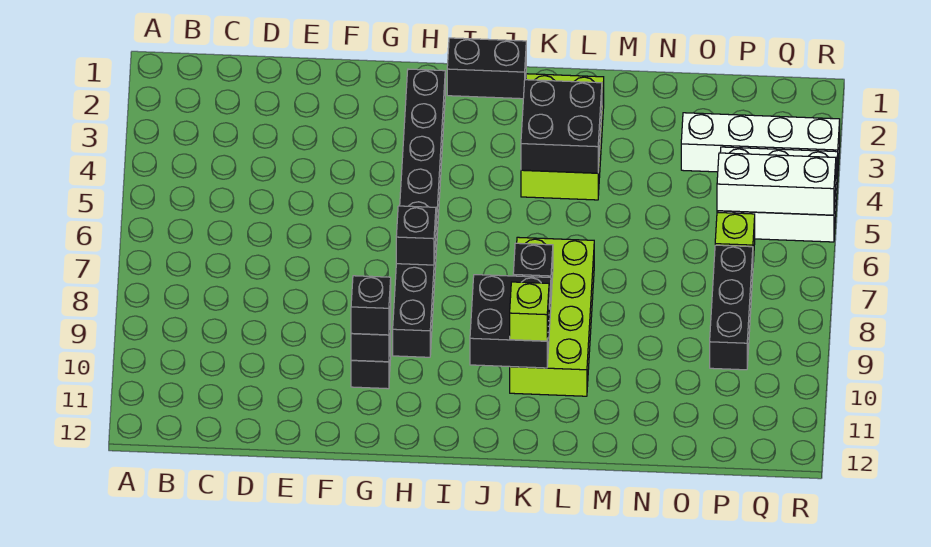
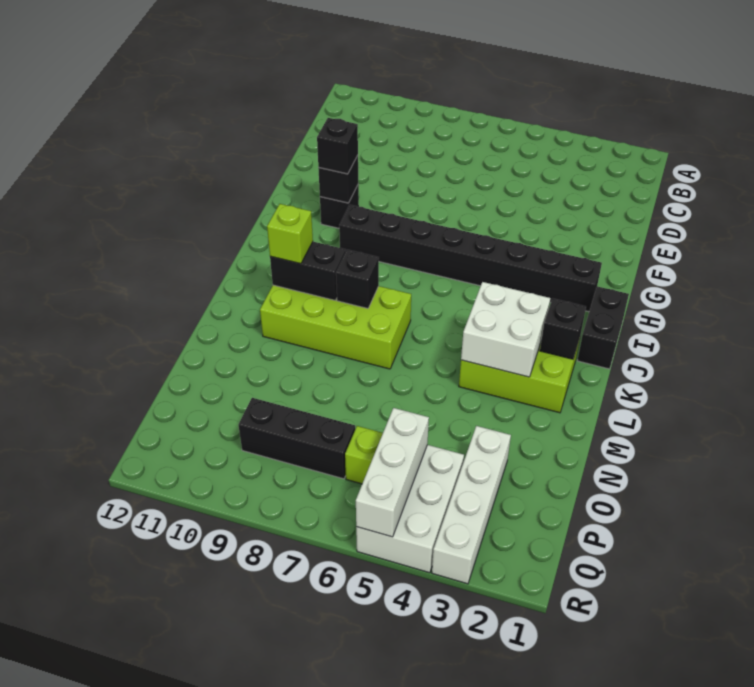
black 1x1 brick [396,206,436,265] -> black 1x1 brick moved to [540,299,586,359]
black 2x2 brick [470,275,551,368] -> black 1x2 brick [270,242,346,300]
black 2x2 brick [521,80,602,173] -> white 2x2 brick [461,282,550,377]

